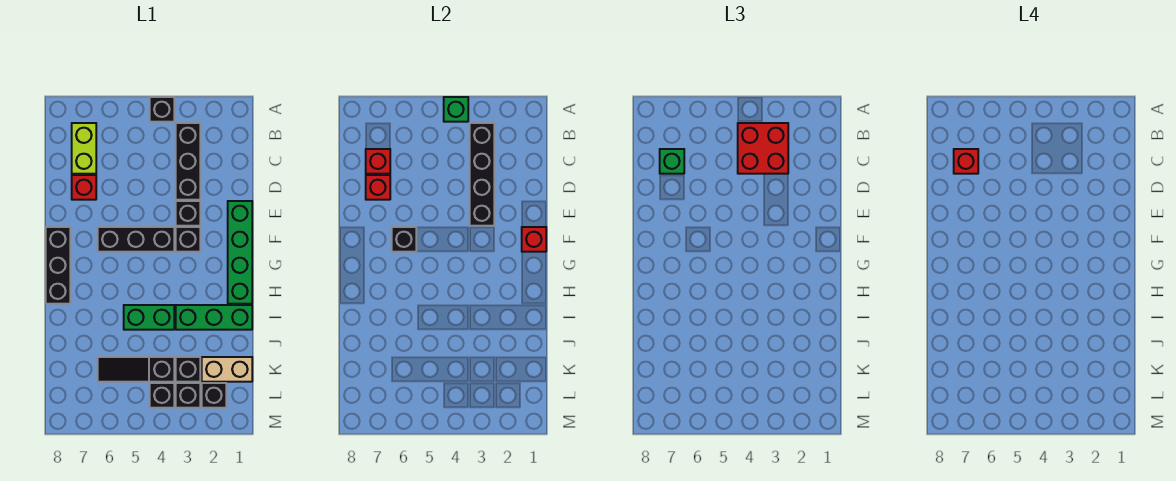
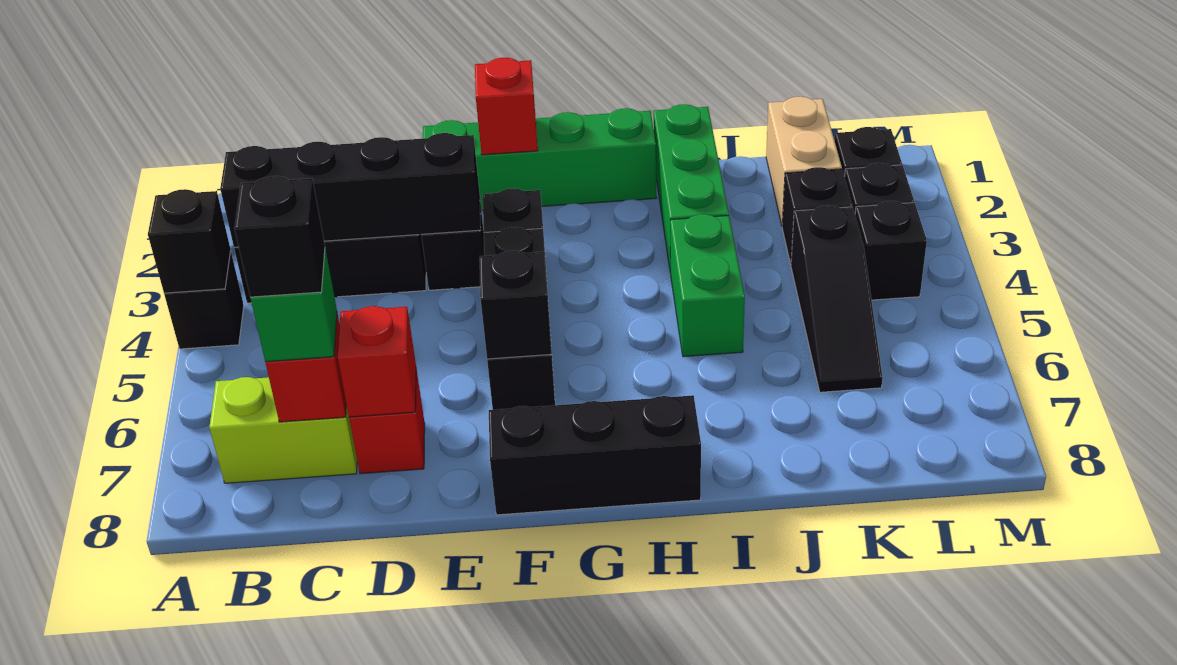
green 1x1 brick [444,97,468,122] -> black 1x1 brick [148,189,231,293]
red 2x2 brick [738,123,788,174] -> none
red 1x1 brick [954,149,978,174] -> black 1x1 brick [234,176,325,297]

